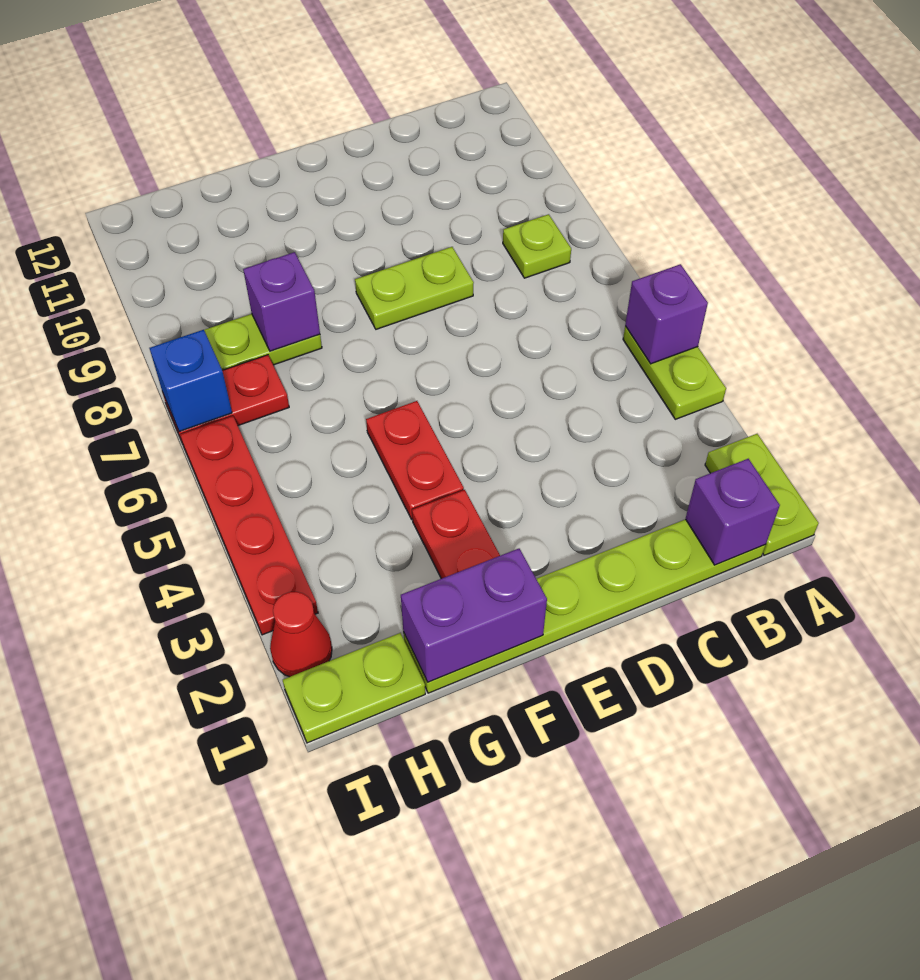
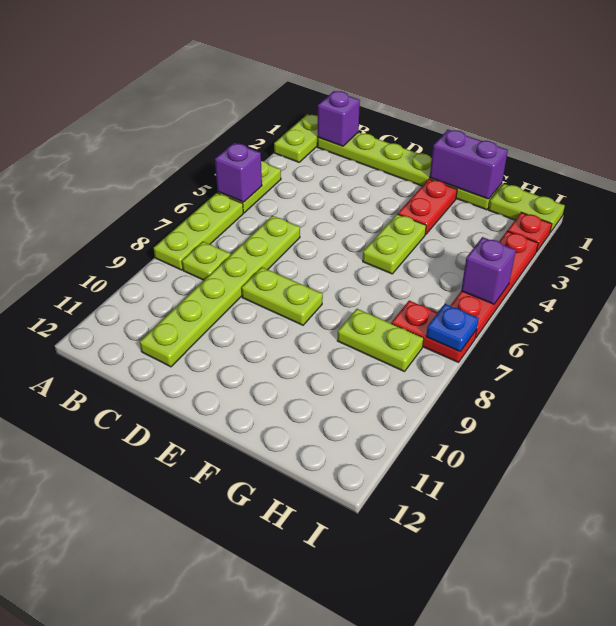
none -> lime 1x3 plate [154,193,243,270]
none -> lime 1x6 plate [140,216,300,367]
red 1x2 plate [366,401,464,519] -> lime 1x2 plate [363,214,426,274]
purple 1x1 brick [243,252,320,351] -> purple 1x1 brick moved to [461,237,516,304]
red 1x1 cone [270,592,332,677] -> red 1x1 plate [508,213,552,252]
blue 1x1 brick [149,330,232,432] -> blue 1x1 plate [426,304,479,352]

